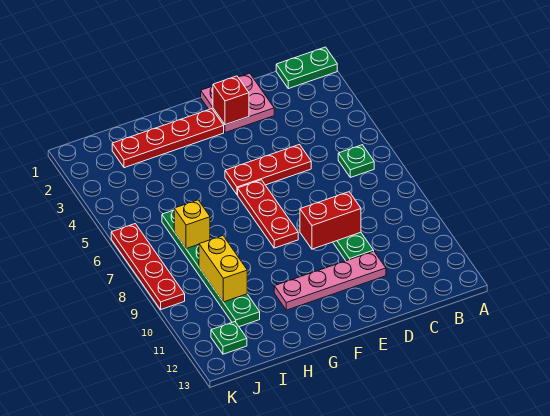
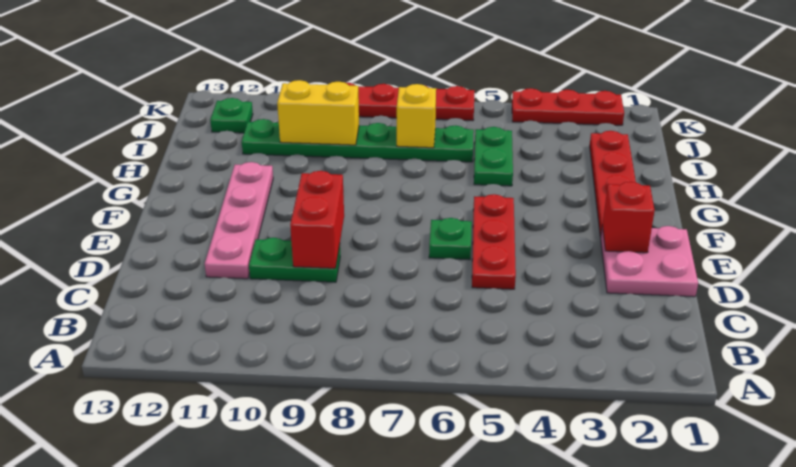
green 1x2 plate [276,47,337,89] -> green 1x2 plate moved to [474,127,513,186]
green 1x1 plate [338,145,374,177] -> green 1x1 plate moved to [429,218,472,260]
red 1x3 plate [238,180,298,248] -> red 1x3 plate moved to [512,88,624,125]

